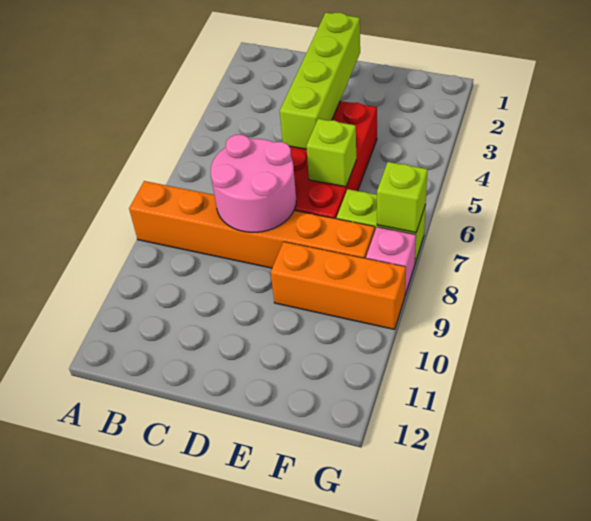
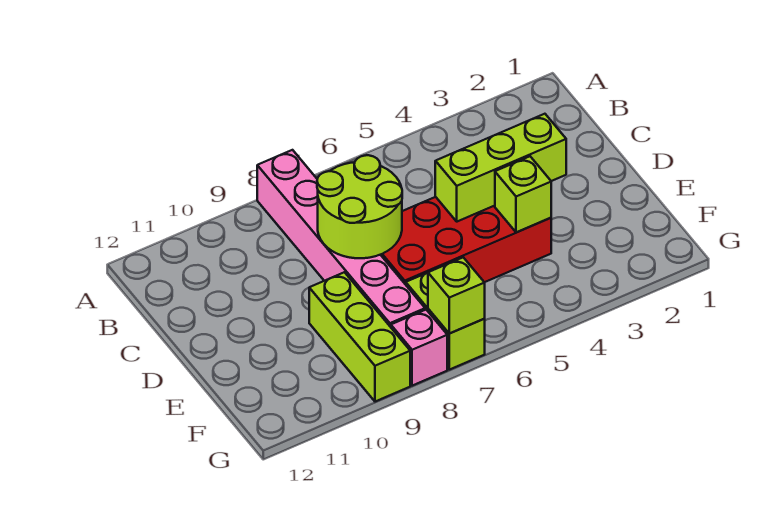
orange 1x6 brick [129,181,375,268] -> pink 1x6 brick [257,150,425,327]
pink 2x2 round brick [211,135,296,232] -> lime 2x2 round brick [317,155,402,258]
lime 1x4 brick [280,13,360,149] -> lime 1x3 brick [435,114,566,222]
lime 1x1 brick [306,119,356,187] -> lime 1x1 brick moved to [495,156,551,232]
orange 1x3 brick [271,242,406,329] -> lime 1x3 brick [309,272,410,402]

